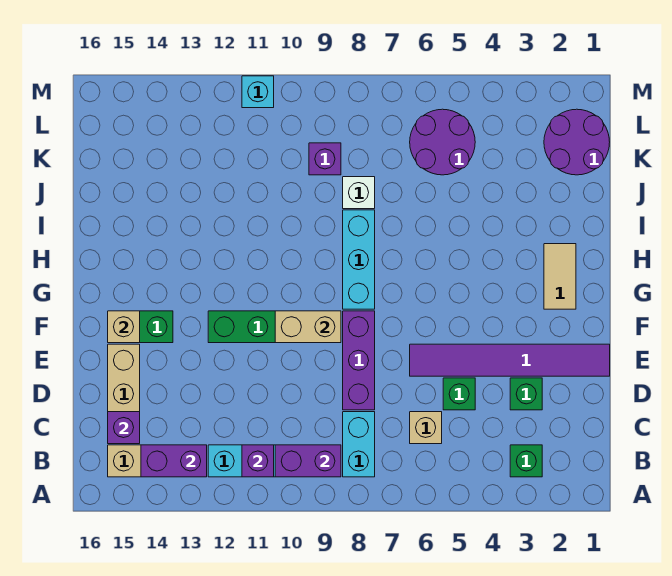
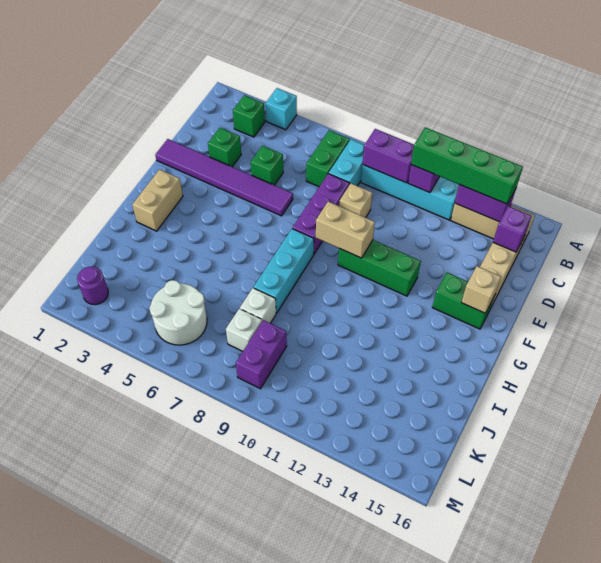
none -> green 1x2 brick [306,130,350,187]
none -> green 1x4 brick [411,127,523,204]
tan 1x1 brick [410,412,442,444] -> tan 1x1 brick moved to [339,183,372,218]
tan 1x2 tile [544,244,576,309] -> tan 1x2 brick [132,170,183,231]
purple 2x2 round brick [544,109,610,175] -> purple 1x1 round brick [77,267,108,305]
purple 2x2 round brick [410,109,475,175] -> white 2x2 round brick [149,280,207,345]
none -> white 1x1 brick [226,309,262,351]
purple 1x1 brick [309,143,341,175] -> purple 1x2 brick [236,320,287,389]
cyan 1x1 brick [242,76,274,108] -> cyan 1x1 brick moved to [266,88,297,130]

